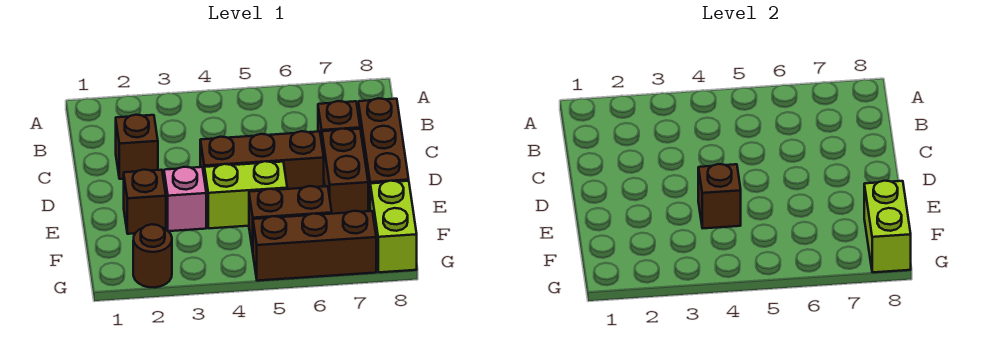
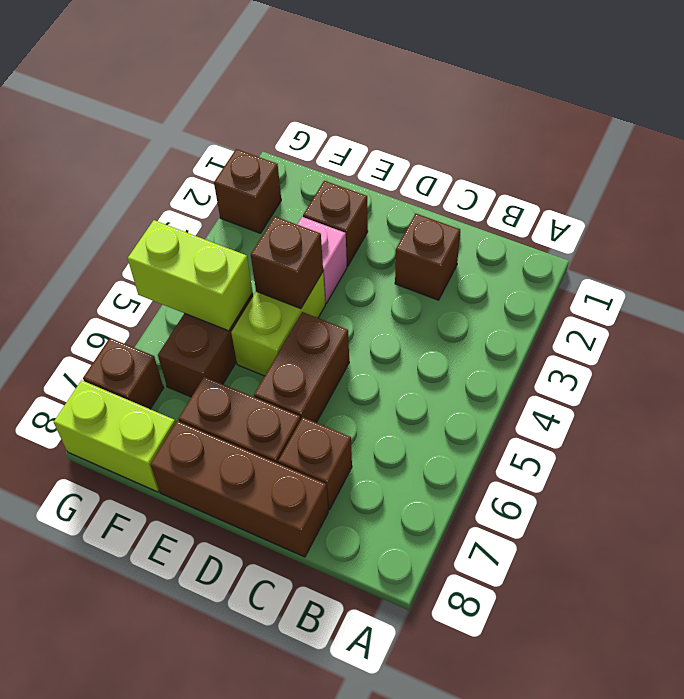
brown 1x3 brick [200,131,324,189] -> brown 1x2 brick [254,312,349,423]
lime 1x2 brick [864,181,911,272] -> lime 1x2 brick moved to [128,220,252,331]
brown 1x1 round brick [133,224,172,287] -> brown 1x1 brick [214,149,281,233]
brown 1x3 brick [253,211,376,281] -> brown 1x1 brick [83,338,164,409]

